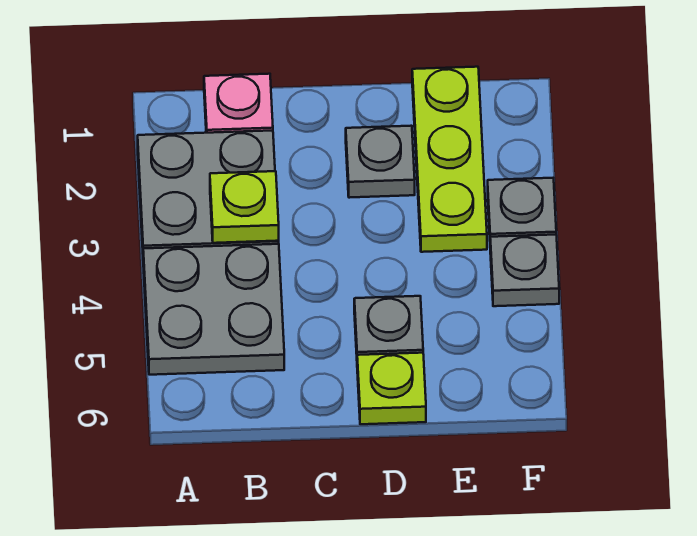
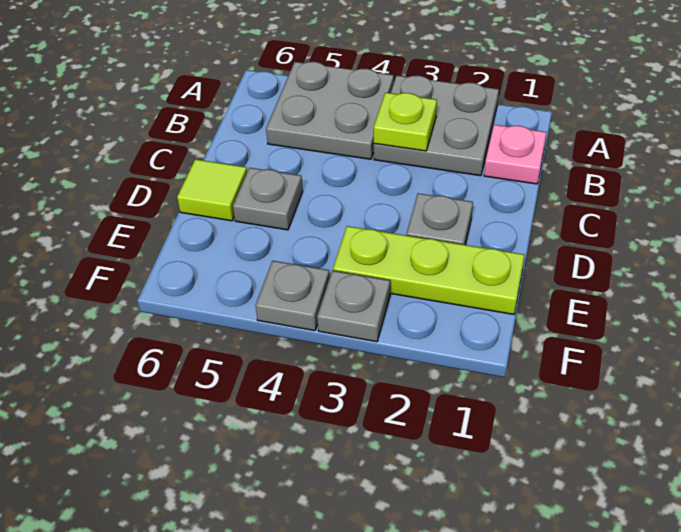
lime 1x1 plate [357,353,426,424] -> lime 1x1 tile [177,159,247,221]

